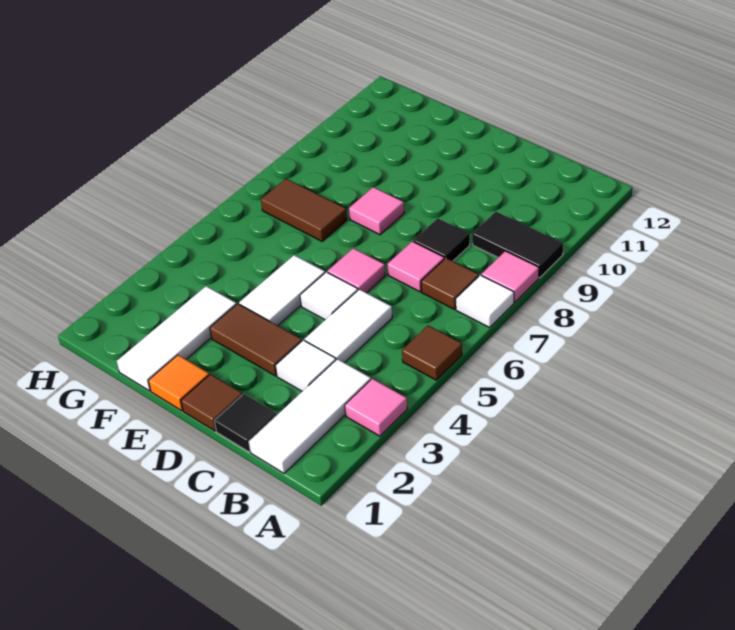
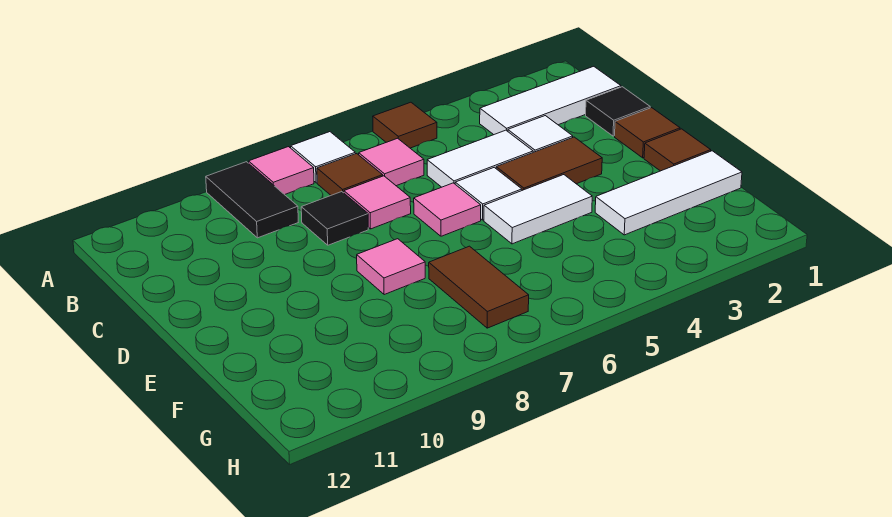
pink 1x1 tile [345,379,407,436] -> pink 1x1 tile moved to [359,138,424,186]
brown 1x2 tile [210,304,302,376] -> brown 1x2 tile turned to [496,137,602,190]
orange 1x1 tile [148,355,209,411] -> brown 1x1 tile [644,129,711,171]

